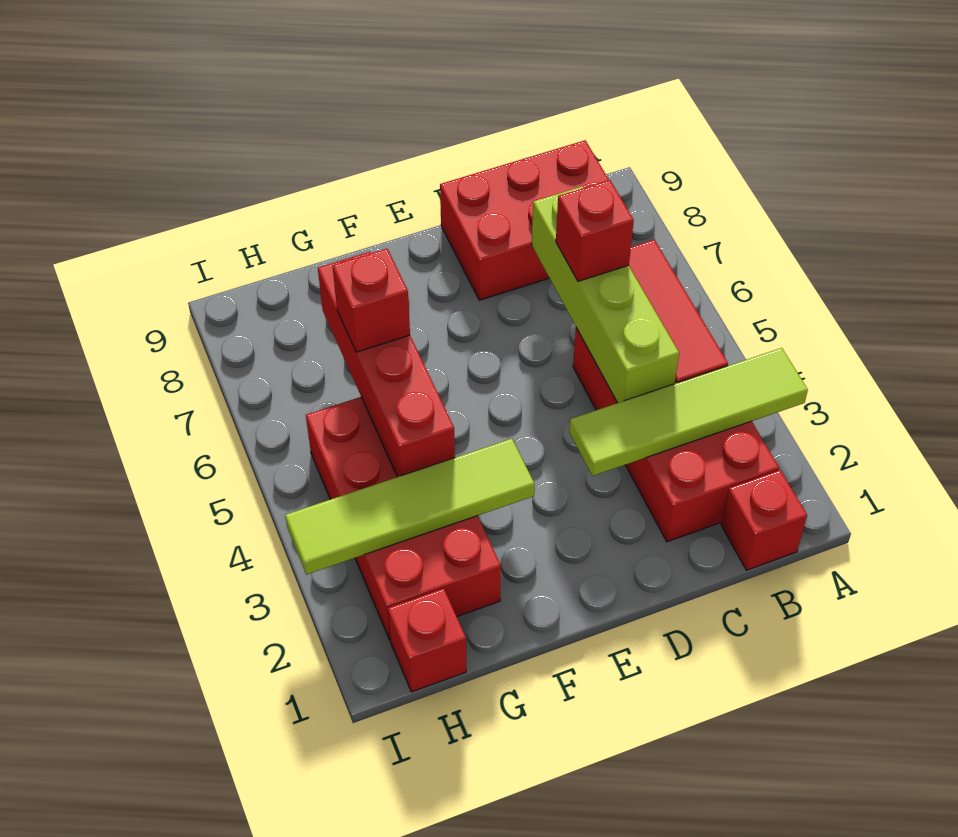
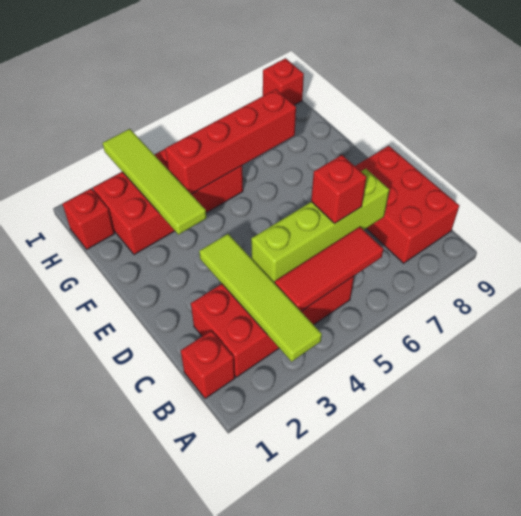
red 1x1 brick [333,249,410,352] -> red 1x1 brick moved to [263,58,304,105]

